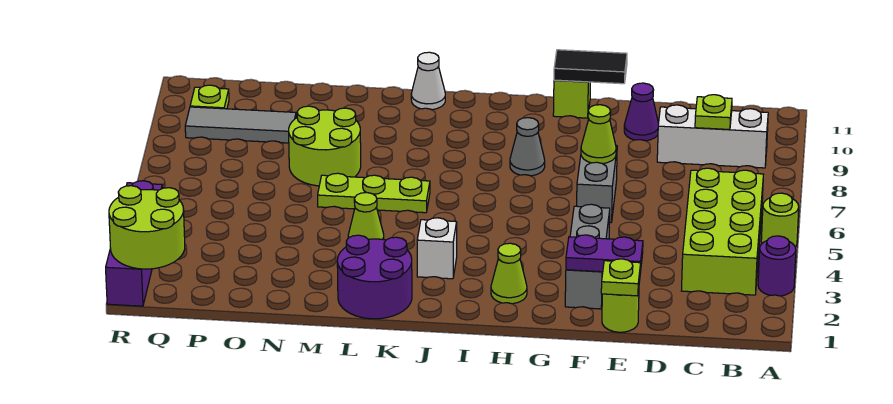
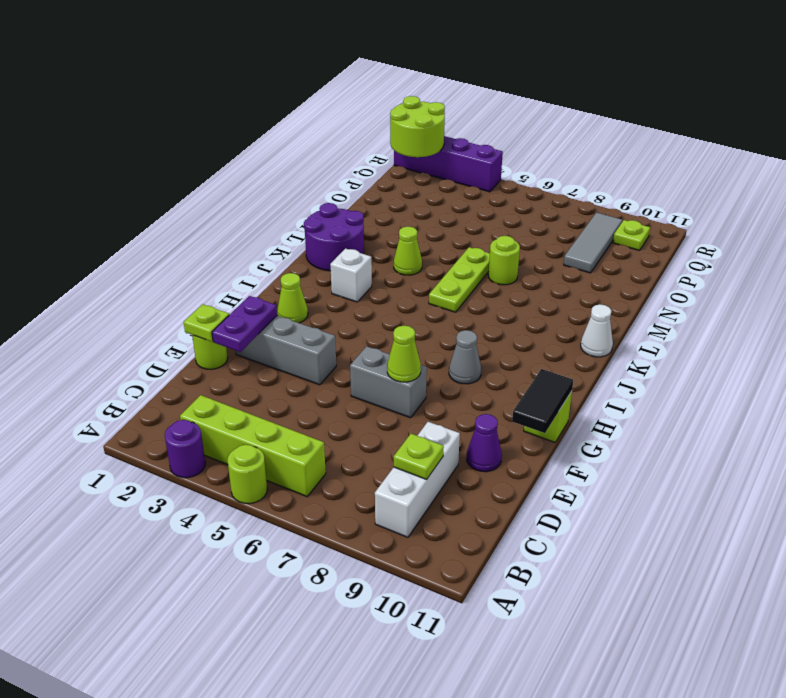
lime 2x4 brick [682,168,763,295] -> lime 1x4 brick [180,395,326,497]
lime 2x2 round brick [289,106,361,186] -> lime 1x1 round brick [488,236,520,285]

